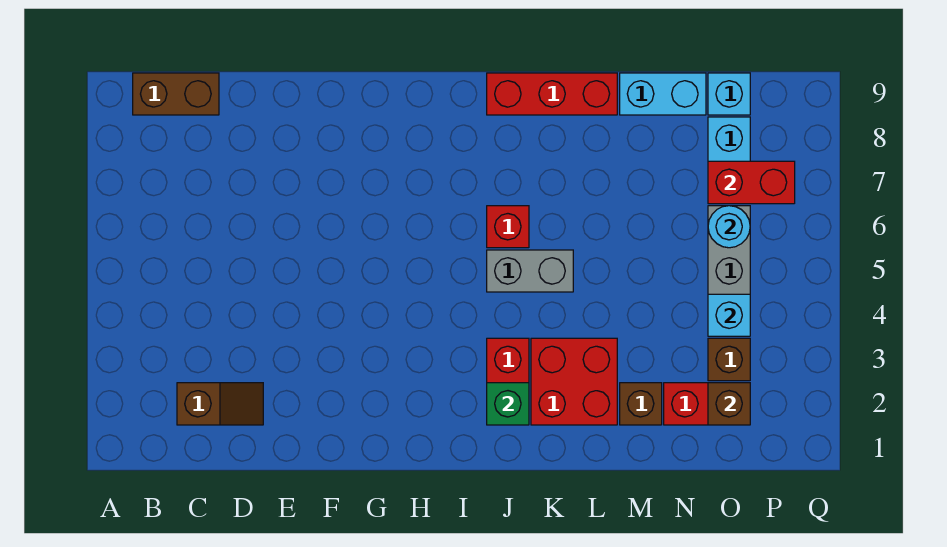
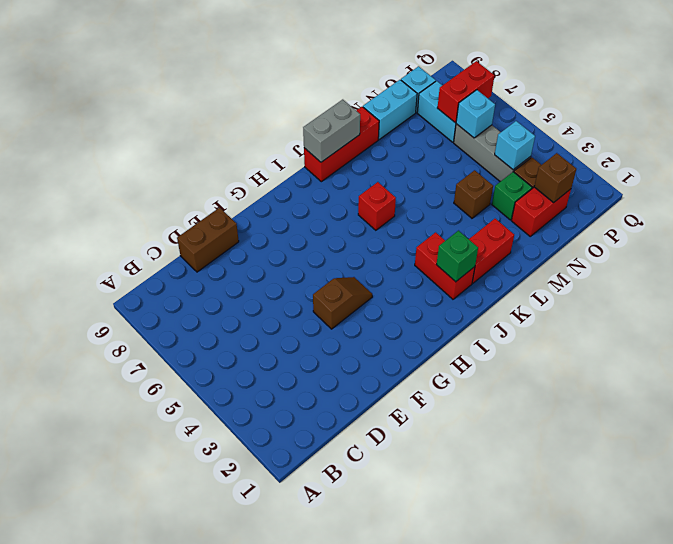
brown 1x2 brick [133,73,219,115] -> brown 1x2 brick moved to [177,208,239,272]
brown 1x2 slope [177,383,263,425] -> brown 1x2 slope moved to [313,277,372,329]
grey 1x2 brick [487,250,573,292] -> grey 1x2 brick moved to [303,100,360,162]
red 2x2 brick [531,338,617,425] -> red 1x2 brick [469,219,514,283]
brown 1x1 brick [620,383,662,425] -> brown 1x1 brick moved to [454,170,493,218]
none -> green 1x1 brick [492,172,532,220]
cyan 1x1 round brick [708,206,750,248] -> cyan 1x1 brick [456,90,495,138]

